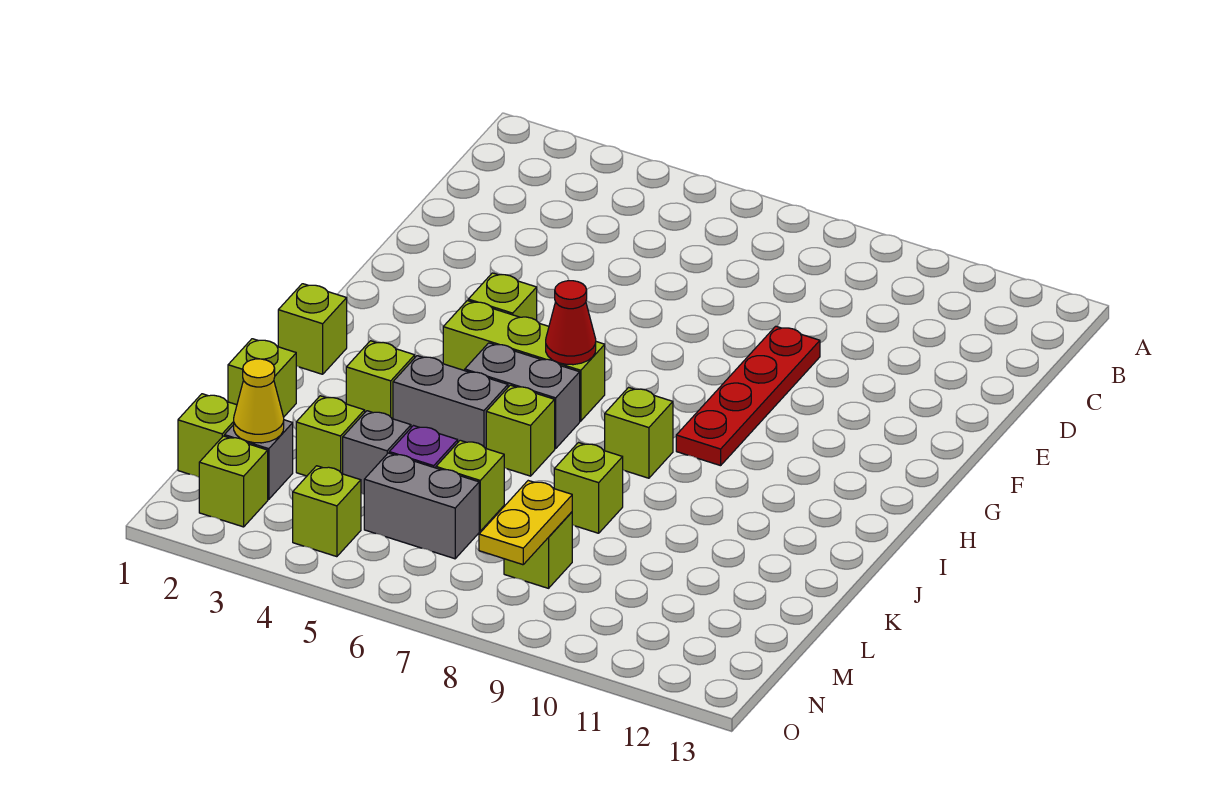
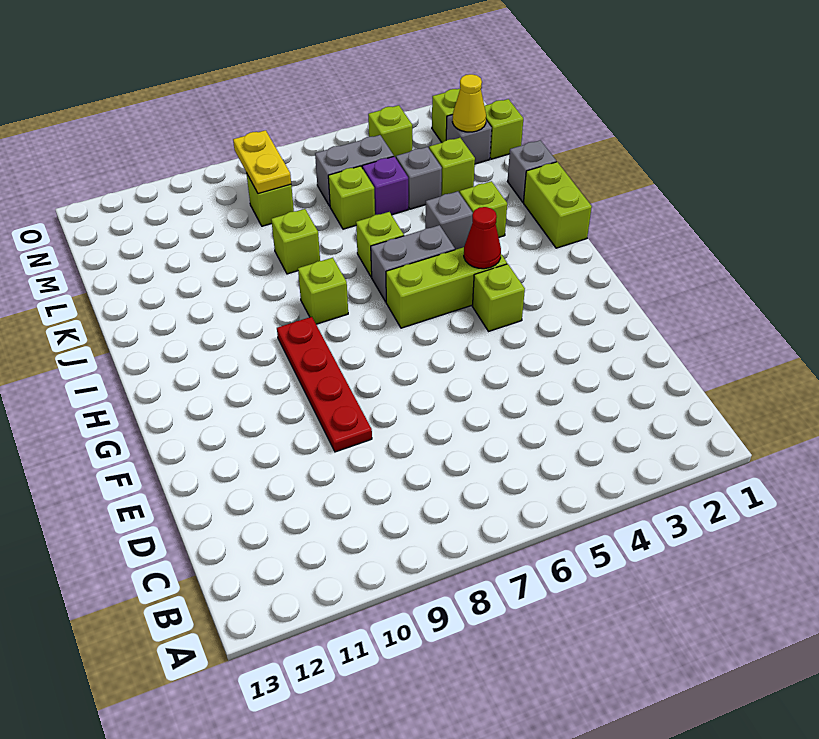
red 1x1 cone [546,281,596,365] -> red 1x1 cone moved to [464,207,501,269]
lime 1x1 brick [278,284,347,374] -> lime 1x2 brick [523,162,592,248]
grey 1x2 brick [393,356,508,448] -> grey 1x1 brick [425,191,473,250]
lime 1x1 brick [228,339,296,417] -> grey 1x1 brick [508,140,556,202]

